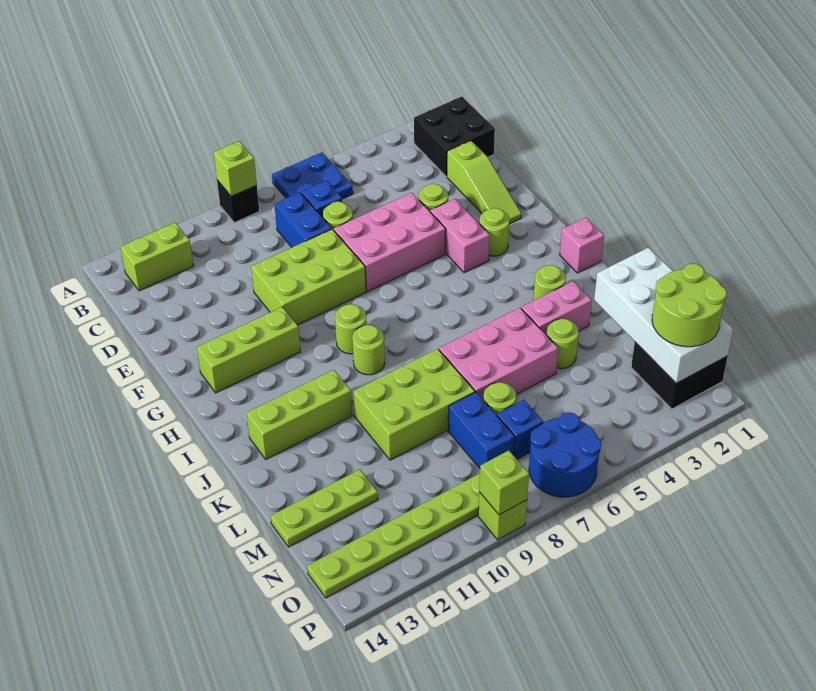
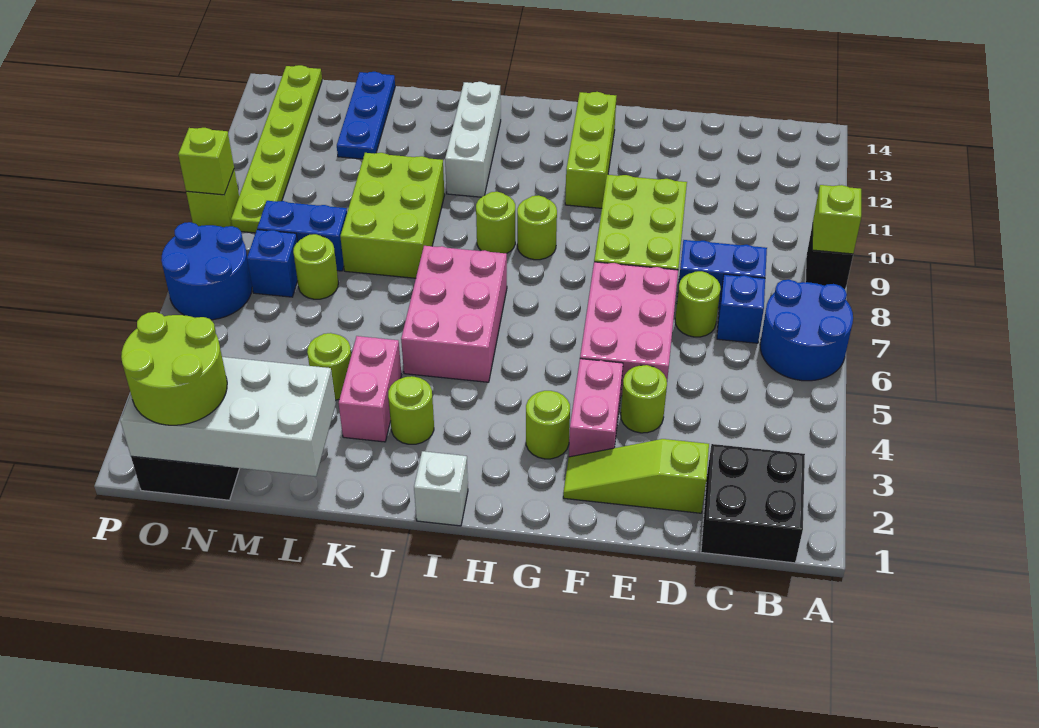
blue 2x2 plate [272,152,353,199] -> blue 2x2 round brick [760,280,853,381]
lime 1x2 brick [121,223,193,291] -> none
pink 1x2 brick [430,199,490,273] -> pink 1x2 brick turned to [569,359,623,457]
pink 1x1 brick [560,218,604,273] -> white 1x1 brick [414,451,468,526]
lime 1x3 brick [246,370,352,459] -> white 1x3 brick [445,82,501,197]
pink 2x3 brick [439,308,558,400] -> pink 2x3 brick moved to [401,246,507,382]
lime 1x3 plate [270,469,378,547] -> blue 1x3 plate [337,72,395,159]

